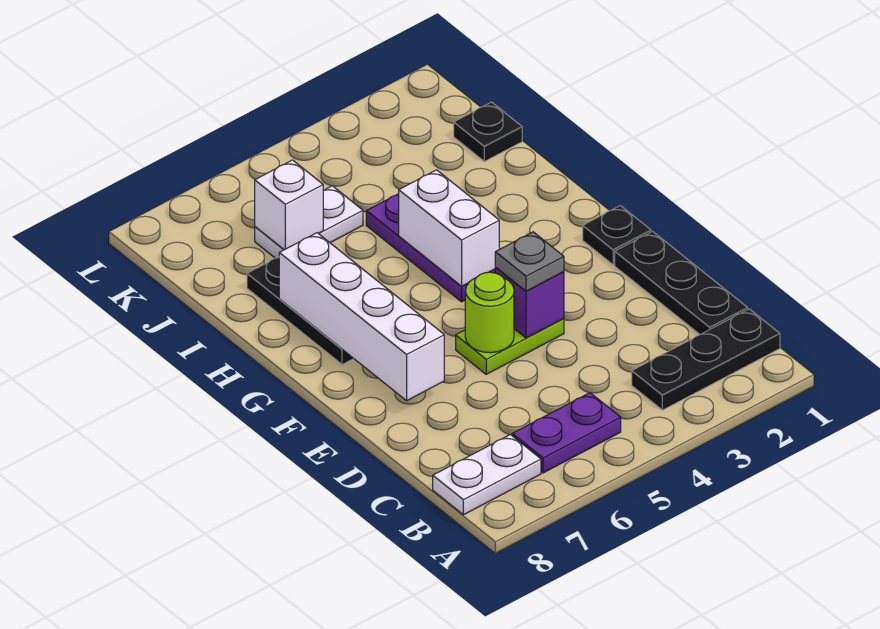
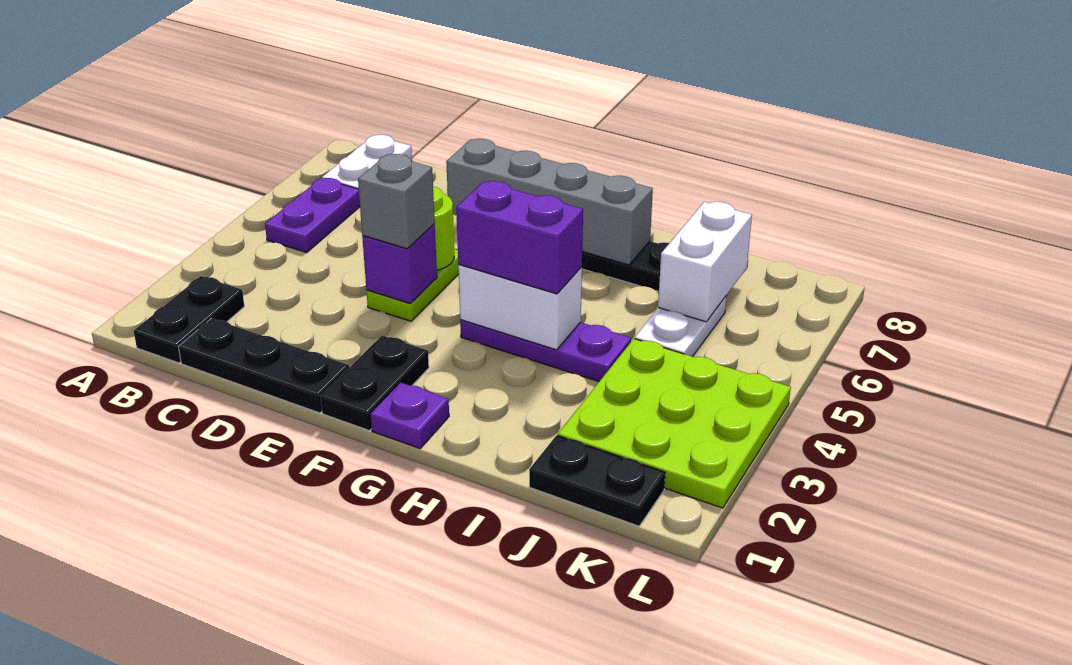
black 1x3 plate [632,309,780,410] -> black 1x2 plate [134,276,244,363]
grey 1x1 plate [495,232,564,291] -> grey 1x1 brick [358,154,435,249]
white 1x4 brick [279,233,444,401] -> grey 1x4 brick [446,139,653,265]
black 1x1 plate [583,206,651,265] -> black 1x2 plate [321,335,429,430]
none -> purple 1x1 plate [371,383,449,448]
none -> purple 1x2 brick [456,181,583,294]
black 1x1 plate [454,102,522,161] -> black 1x2 plate [529,435,665,526]
none -> lime 3x3 plate [558,339,791,508]
white 1x1 brick [255,160,323,250] -> white 1x2 brick [658,202,752,322]

